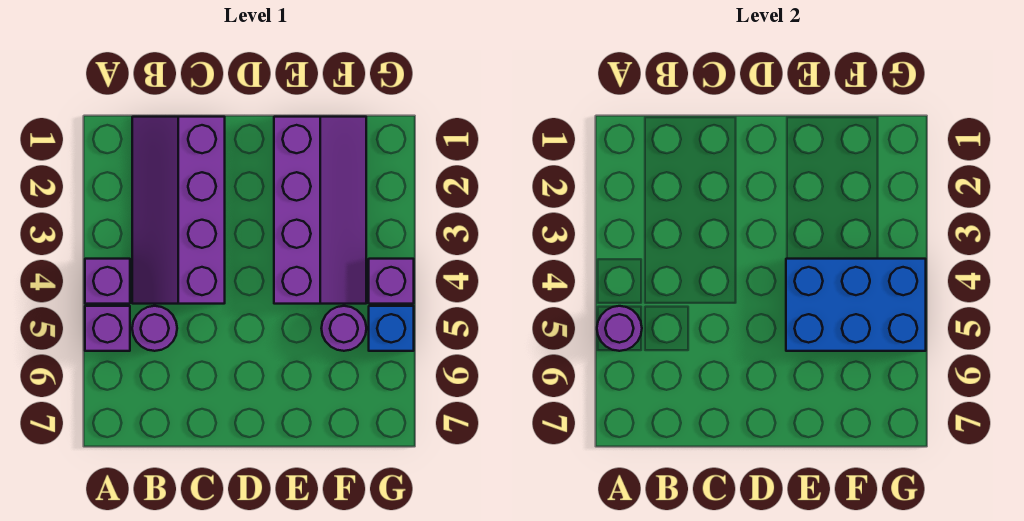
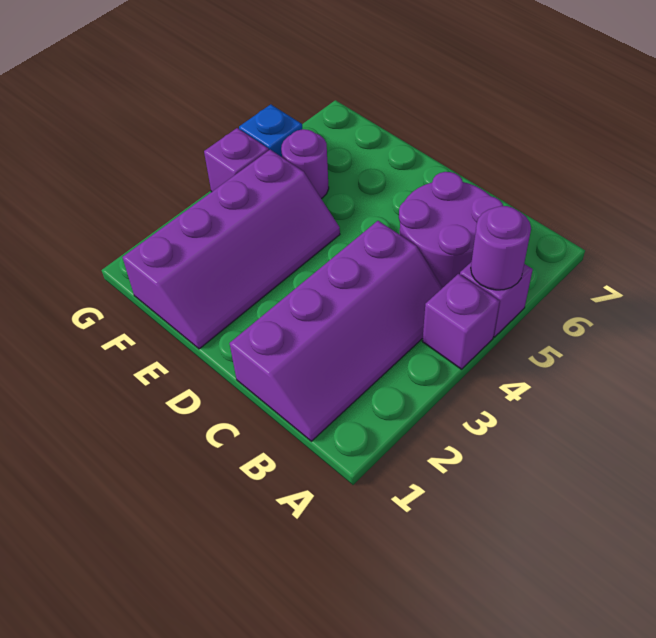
purple 1x1 round brick [132,306,177,351] -> purple 2x2 round brick [399,172,503,288]
purple 2x4 slope [274,117,366,304] -> purple 2x4 slope turned to [122,150,340,349]
blue 2x3 brick [786,259,926,351] -> none

